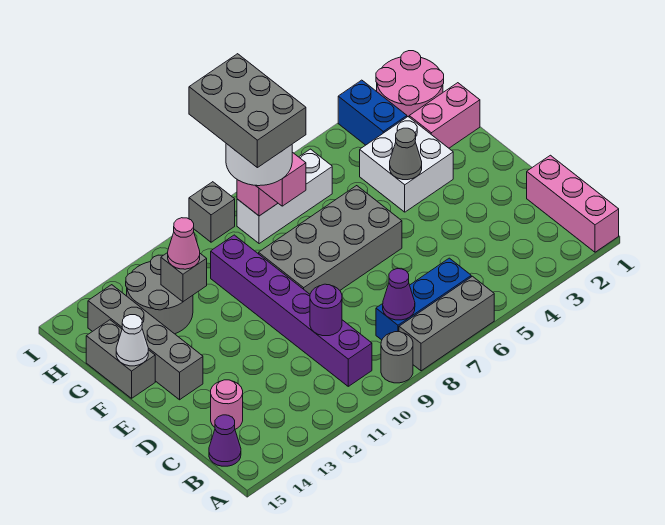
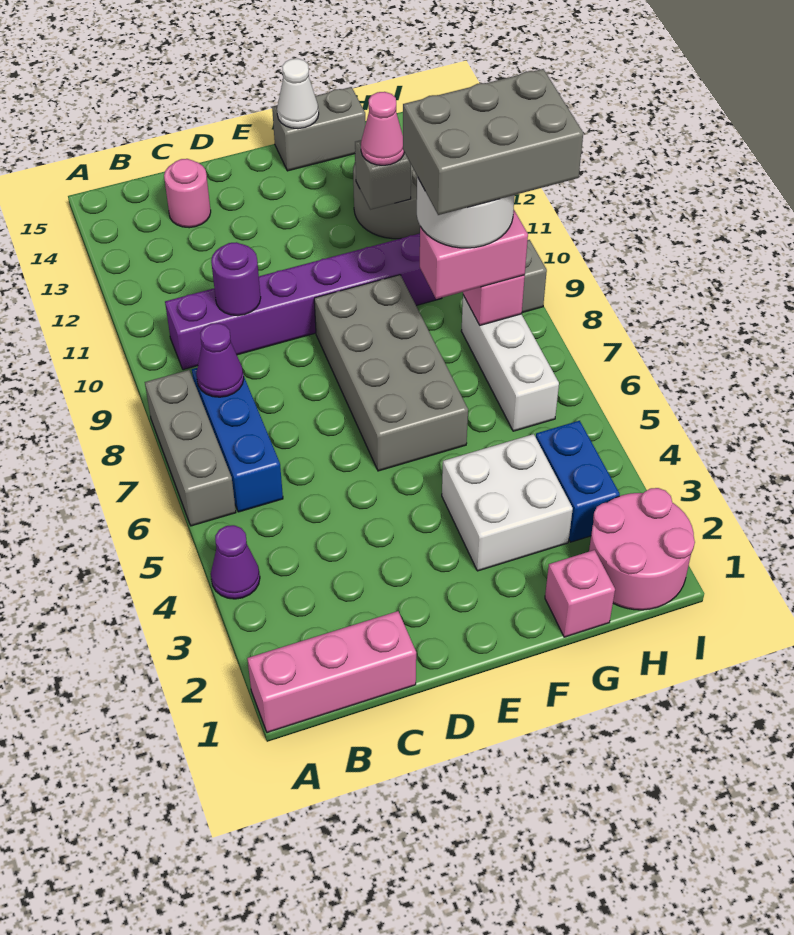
grey 1x1 round brick [381,332,413,383] -> none
purple 1x1 cone [209,415,241,466] -> purple 1x1 cone moved to [211,525,260,599]
grey 1x4 brick [88,285,203,400] -> none
grey 1x1 cone [390,128,422,180] -> none
pink 1x2 brick [409,83,480,148] -> pink 1x1 brick [545,550,615,637]
blue 1x2 brick [338,80,407,145] -> blue 1x2 brick turned to [536,421,620,542]

